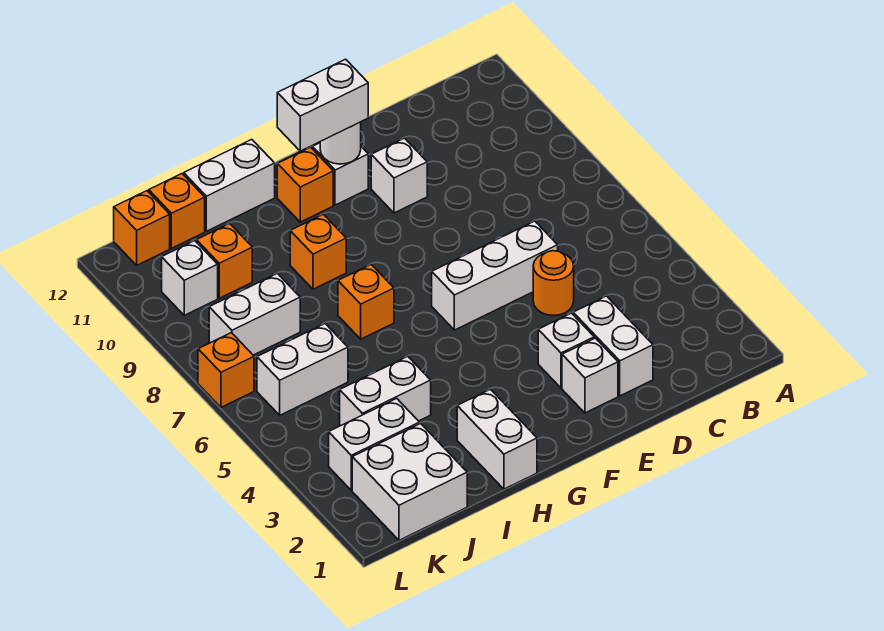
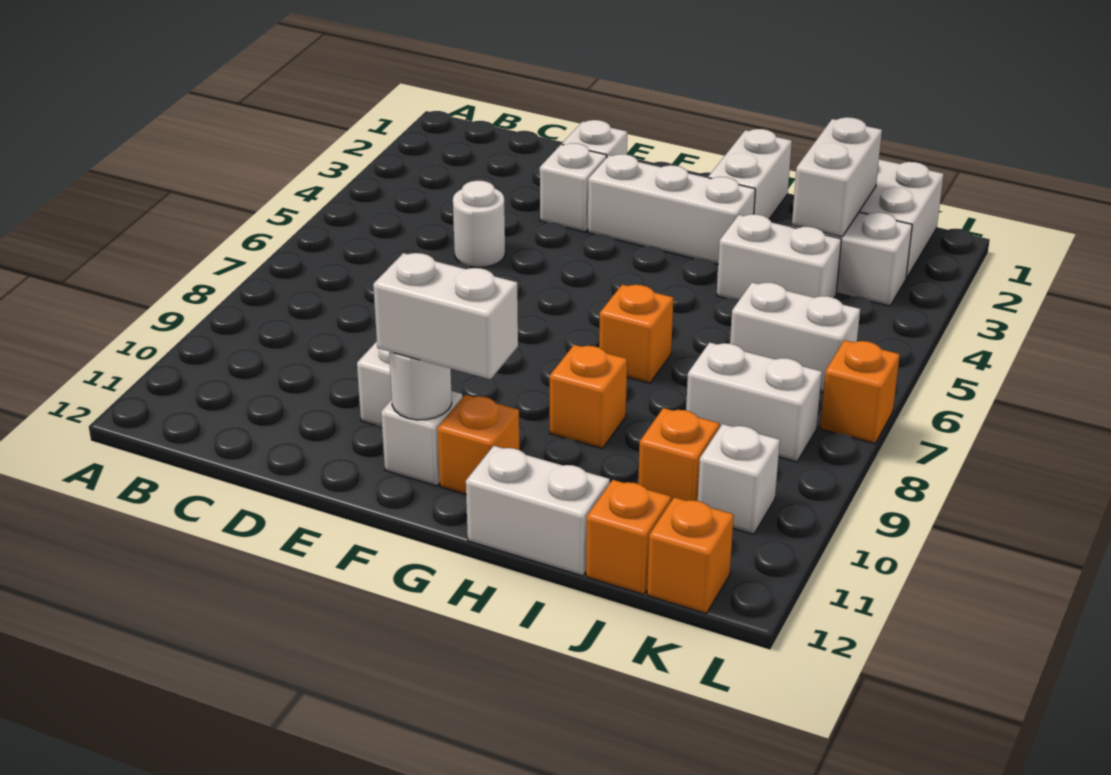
white 1x2 brick [573,296,653,396] -> white 1x2 brick moved to [792,117,882,237]
orange 1x1 round brick [533,251,574,315] -> white 1x1 round brick [453,181,505,267]
white 1x3 brick [432,221,558,330] -> white 1x3 brick moved to [588,154,755,264]

